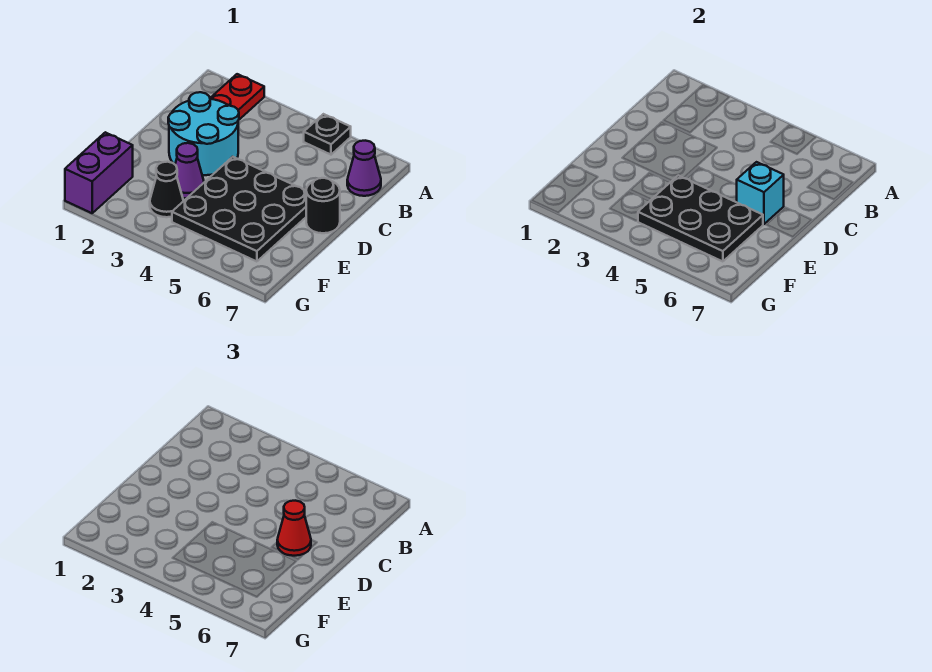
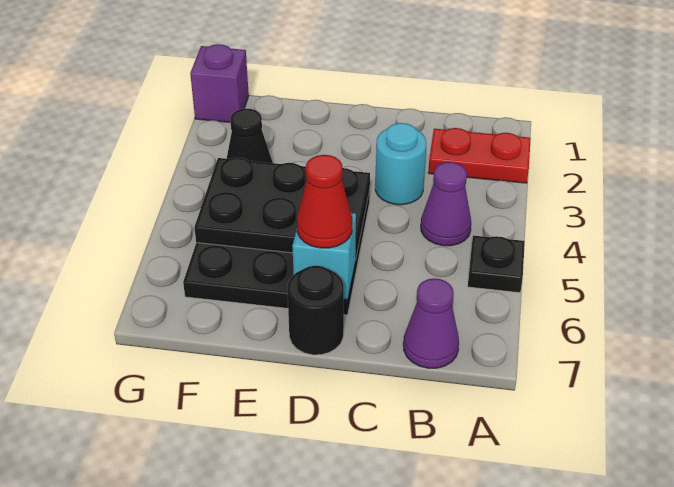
cyan 2x2 round brick [168,92,239,175] -> cyan 1x1 round brick [375,123,426,205]
purple 1x1 cone [175,143,204,198] -> purple 1x1 cone moved to [421,162,471,246]
black 2x3 plate [638,175,763,262] -> black 2x3 plate turned to [194,158,370,259]
purple 1x2 brick [65,132,133,213] -> purple 1x1 brick [190,44,249,122]

